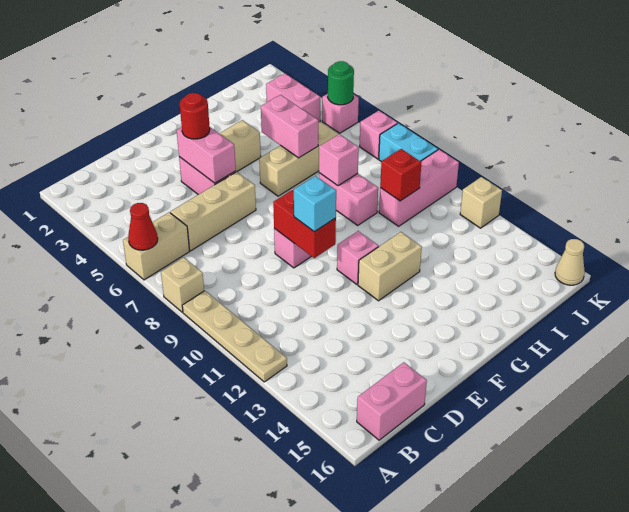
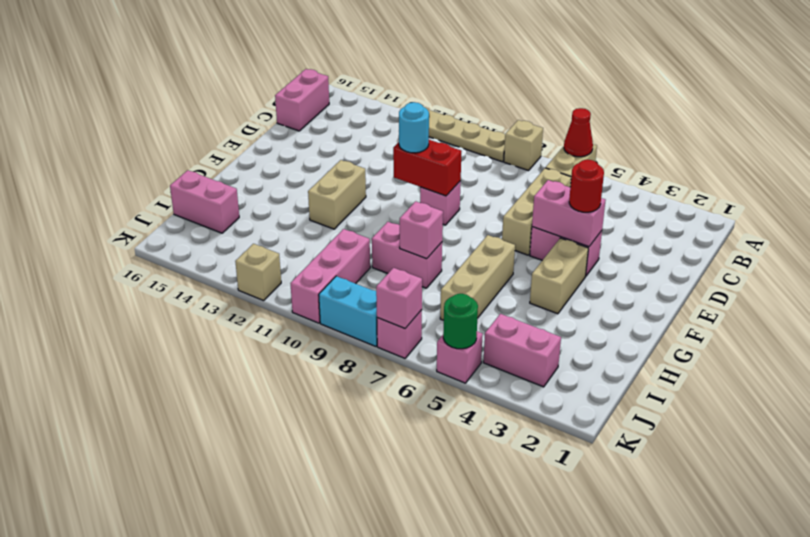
cyan 1x1 brick [294,176,336,232] -> cyan 1x1 round brick [399,102,429,153]
pink 1x1 brick [337,231,379,285] -> pink 1x1 brick moved to [376,268,422,328]
pink 1x2 brick [261,95,318,158] -> pink 1x2 brick moved to [170,170,239,233]
red 1x1 brick [380,149,422,201] -> none
tan 1x1 cone [555,239,585,285] -> none

